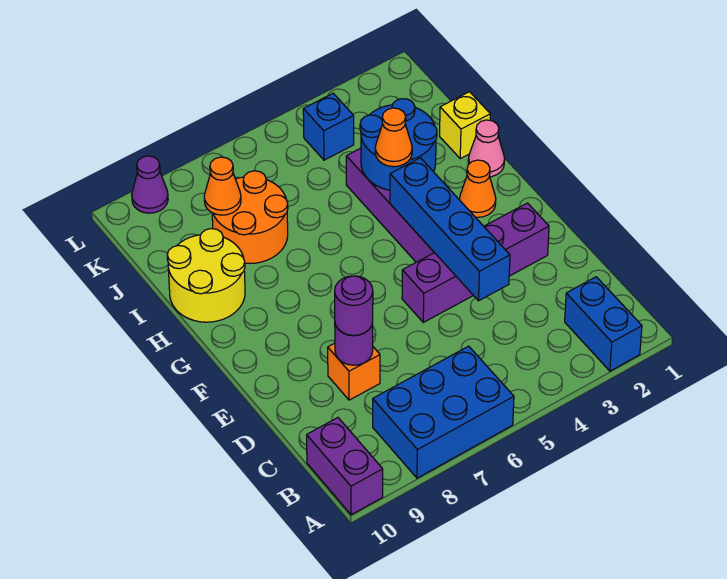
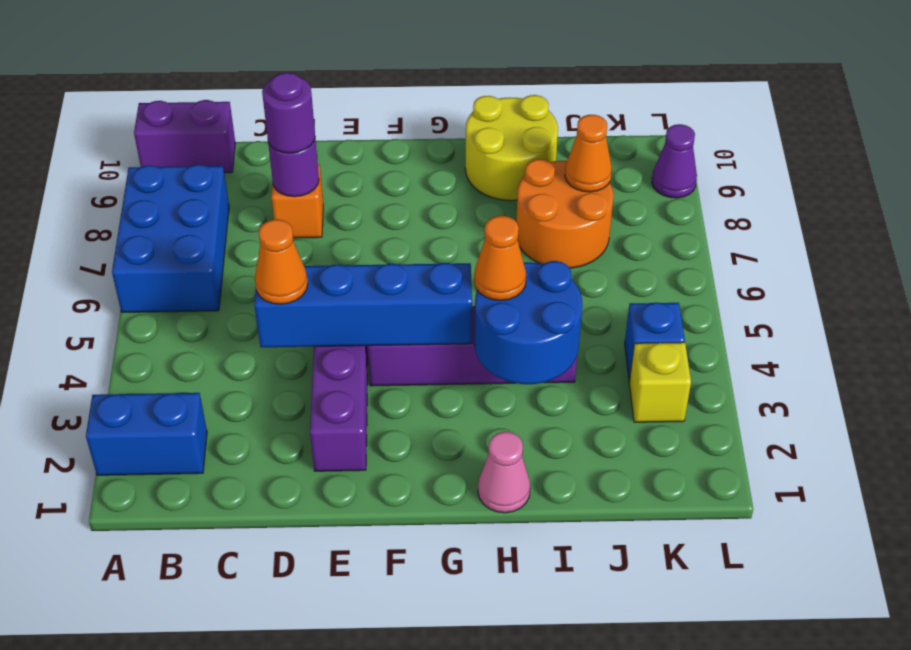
orange 1x1 cone [460,160,496,217] -> orange 1x1 cone moved to [255,219,308,304]
yellow 1x1 brick [440,92,490,159] -> yellow 1x1 brick moved to [629,342,691,422]

